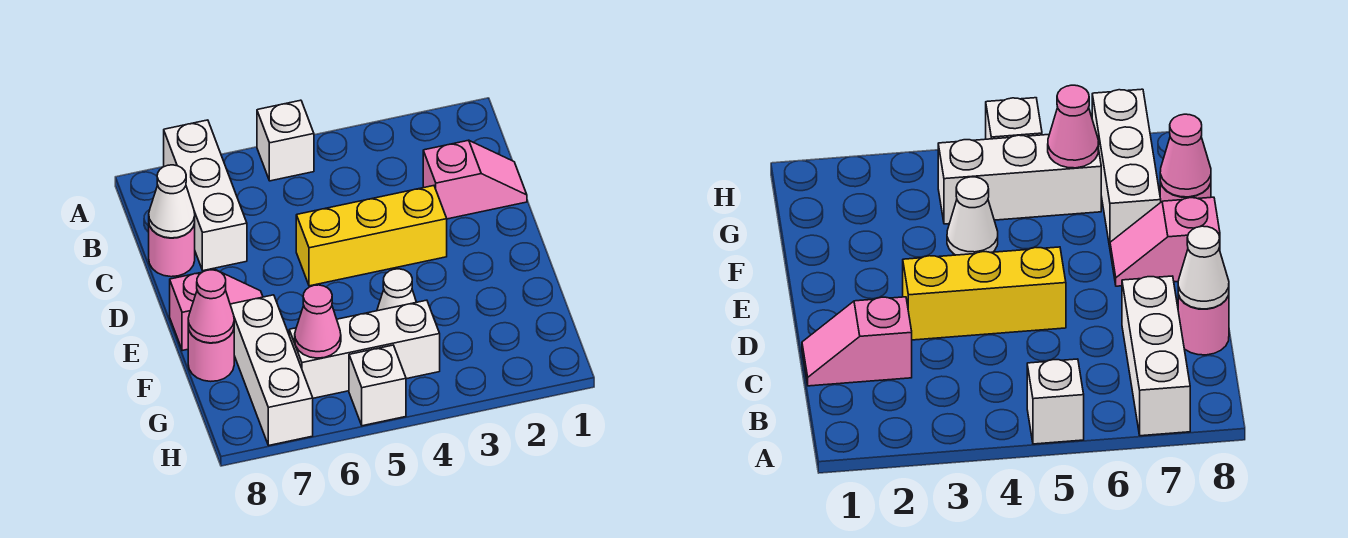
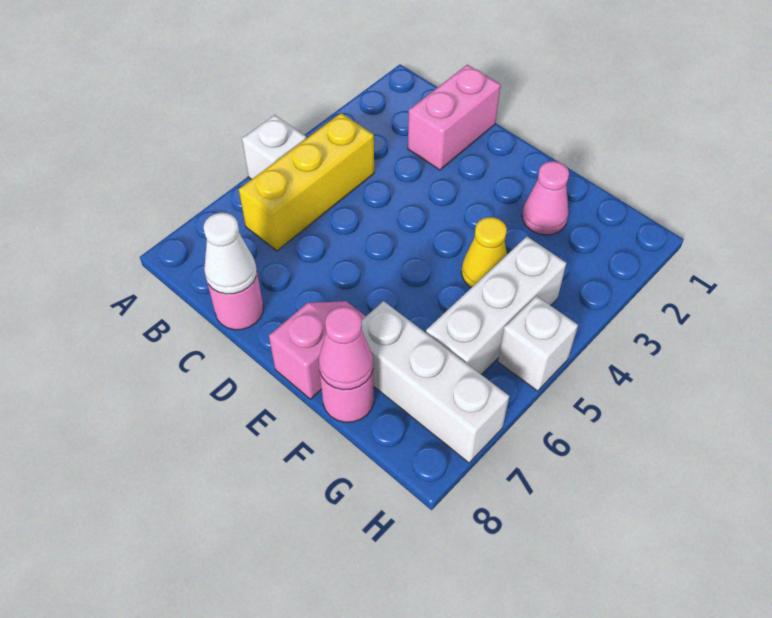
white 1x3 brick [164,120,247,271] -> none
pink 1x2 slope [423,140,527,219] -> pink 1x2 brick [408,65,501,170]
yellow 1x3 brick [296,186,447,286] -> yellow 1x3 brick moved to [239,113,374,251]
white 1x1 cone [377,269,416,311] -> yellow 1x1 cone [462,217,507,288]
pink 1x1 cone [295,285,341,358] -> pink 1x1 cone moved to [522,161,569,235]

